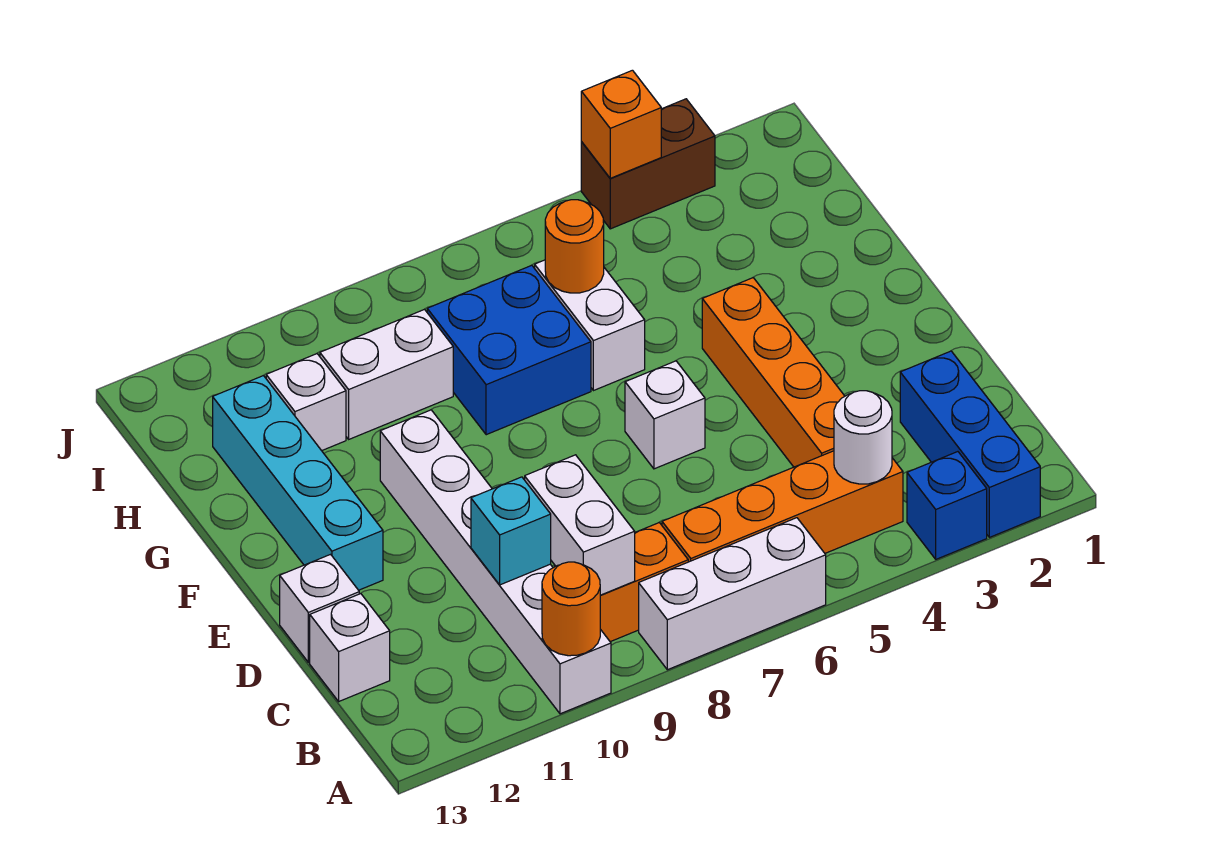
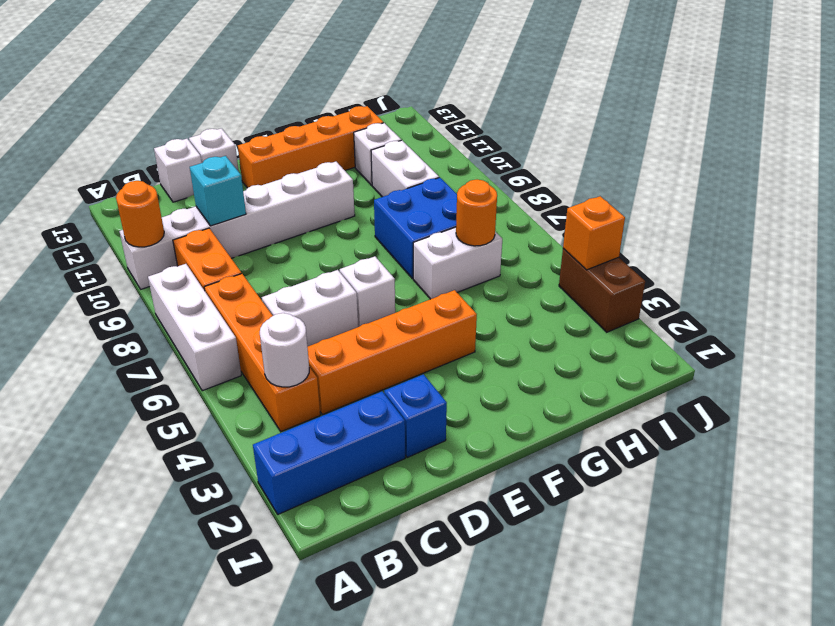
blue 1x1 brick [907,452,987,559] -> blue 1x1 brick moved to [384,374,447,457]
white 1x2 brick [525,455,635,595] -> white 1x2 brick moved to [262,270,358,347]
cyan 1x4 brick [213,376,383,590] -> orange 1x4 brick [238,106,383,188]

